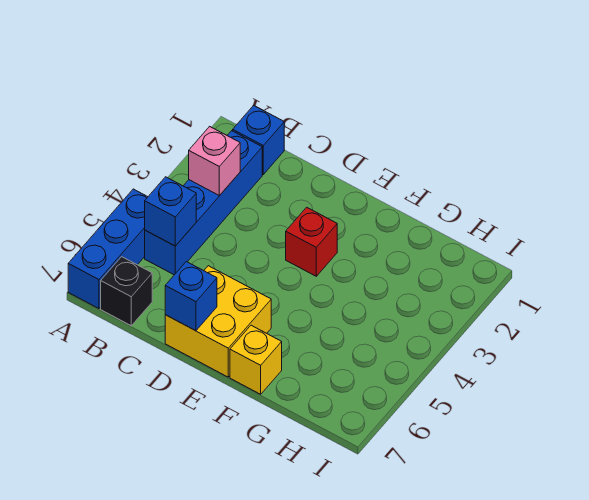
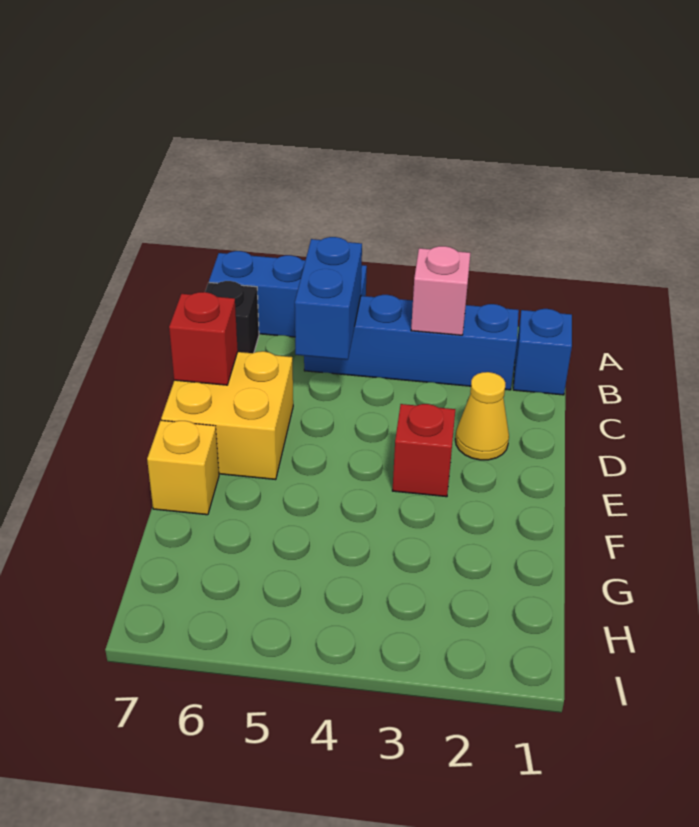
blue 1x1 brick [145,177,196,246] -> blue 1x2 brick [295,237,362,360]
none -> yellow 1x1 cone [455,372,509,460]
blue 1x1 brick [165,262,217,331] -> red 1x1 brick [169,292,238,385]

